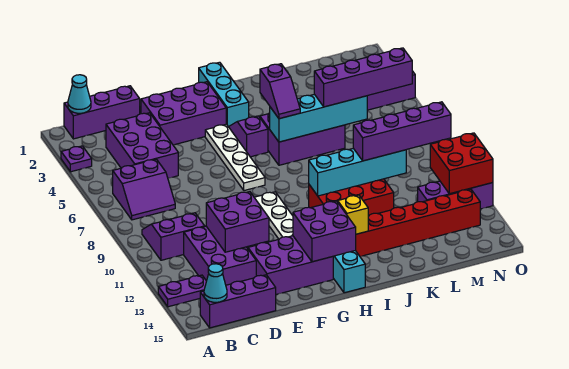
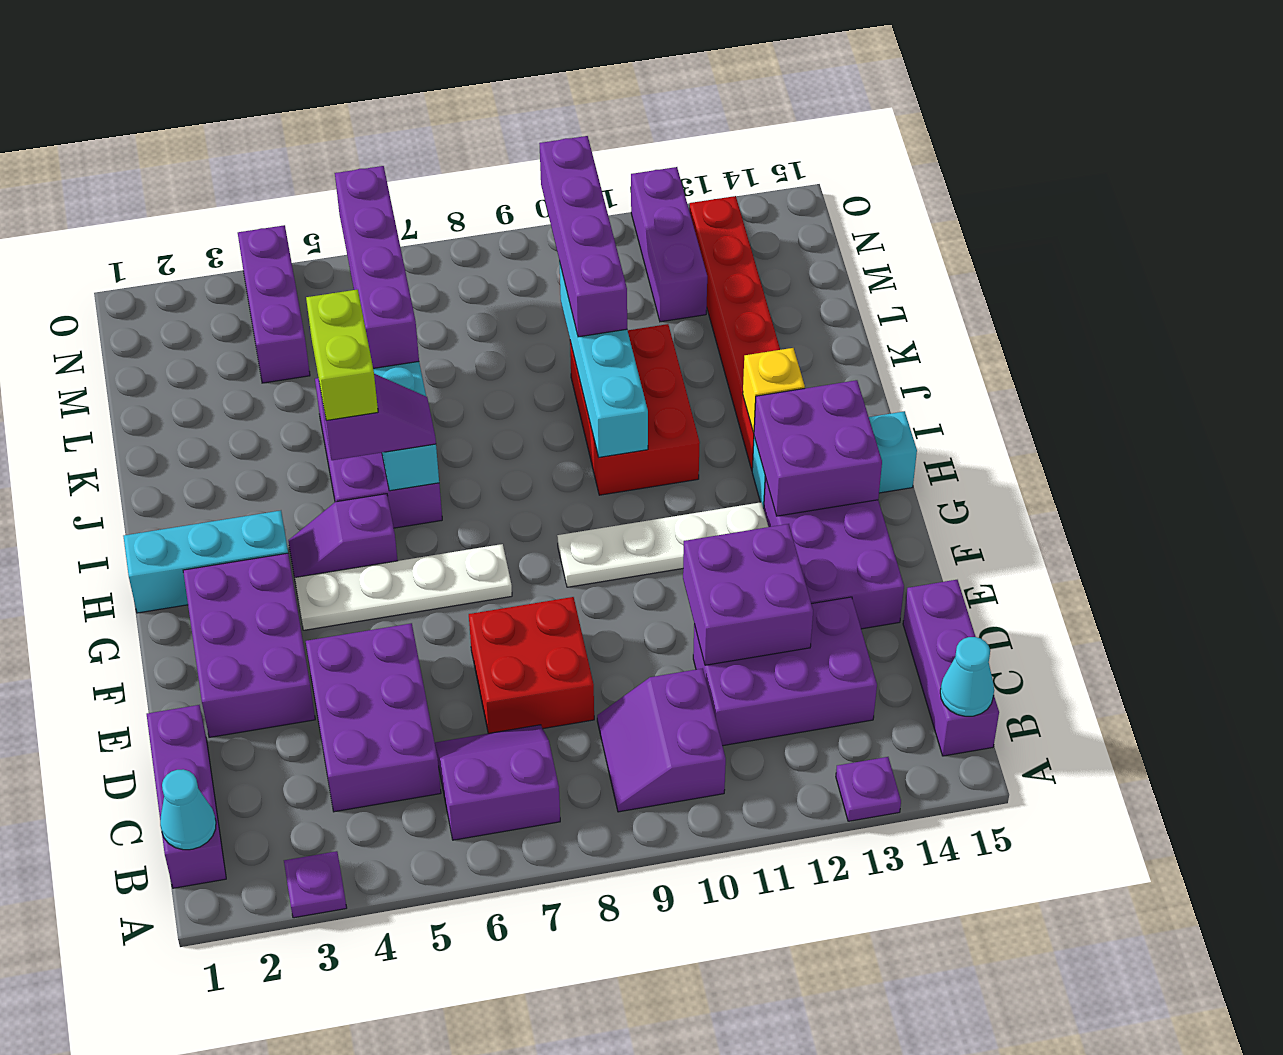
purple 1x2 plate [158,275,206,307] -> purple 1x1 plate [836,757,901,821]
purple 2x2 slope [113,159,175,220] -> purple 2x2 slope turned to [435,725,560,840]
purple 2x3 brick [106,113,178,178] -> purple 2x3 brick turned to [306,623,441,812]
none -> lime 1x2 brick [306,289,378,421]
red 2x2 brick [430,133,493,194] -> red 2x2 brick moved to [469,597,594,733]

